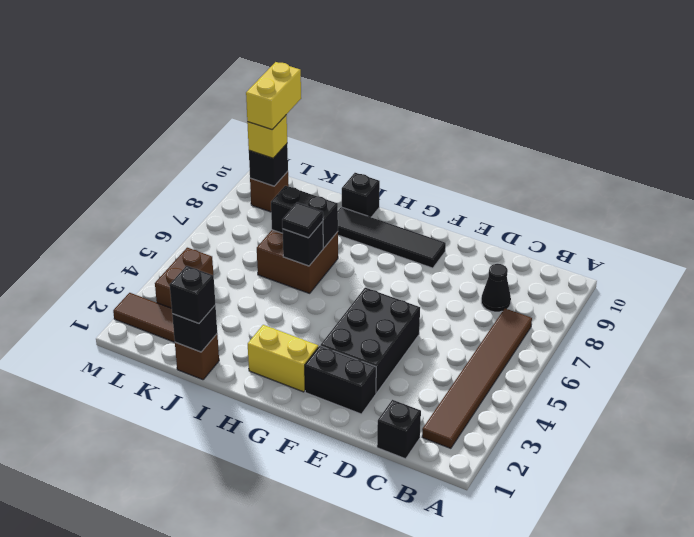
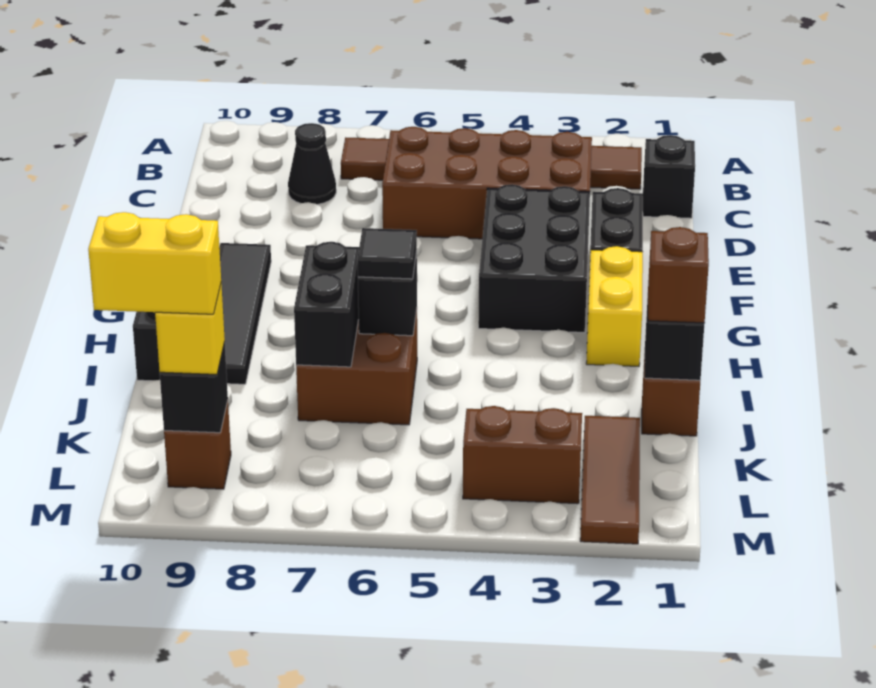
none -> brown 2x4 brick [382,127,592,239]
black 2x3 brick [320,288,420,393] -> black 2x3 brick turned to [478,184,590,332]
black 1x1 brick [170,266,215,323] -> brown 1x1 brick [648,227,709,323]

